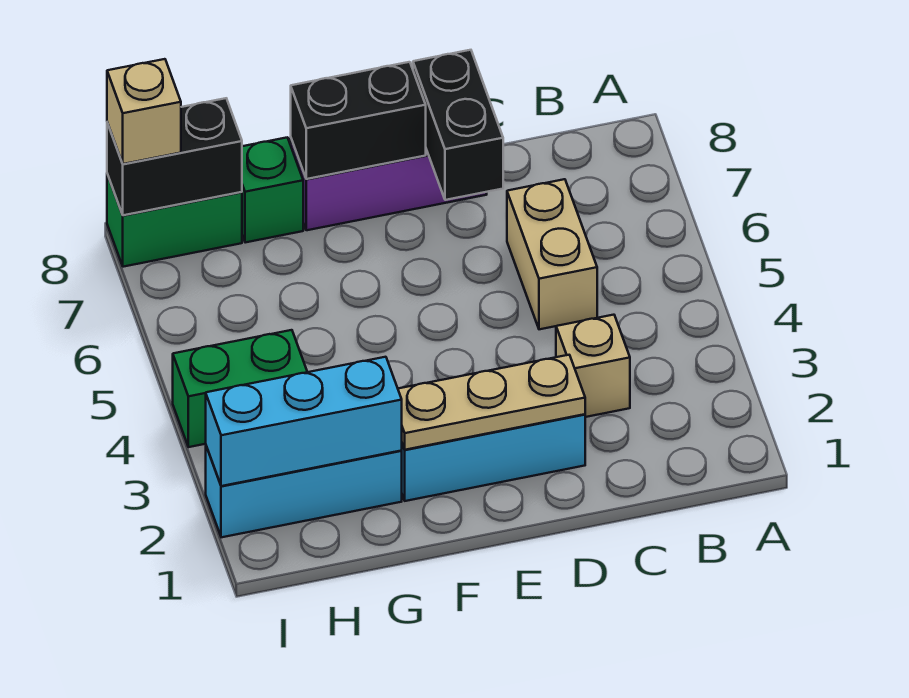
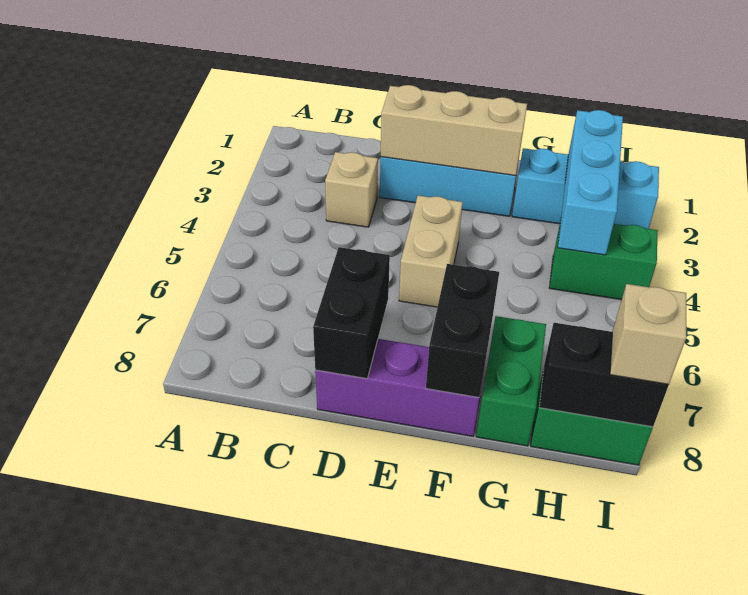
tan 1x2 brick [507,179,597,329] -> tan 1x2 brick moved to [399,195,463,307]
tan 1x3 plate [398,355,585,450] -> tan 1x3 brick [381,85,527,176]
black 1x2 brick [291,62,426,179] -> black 1x2 brick turned to [426,264,499,397]
cyan 1x3 brick [206,357,402,486] -> cyan 1x3 brick turned to [558,110,623,255]
green 1x1 brick [242,137,303,243] -> green 1x2 brick [476,316,546,446]

